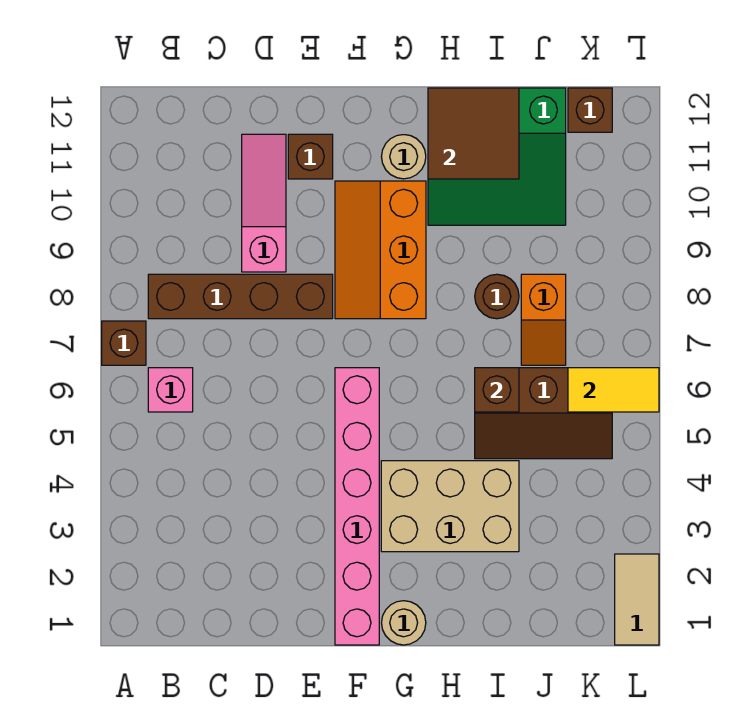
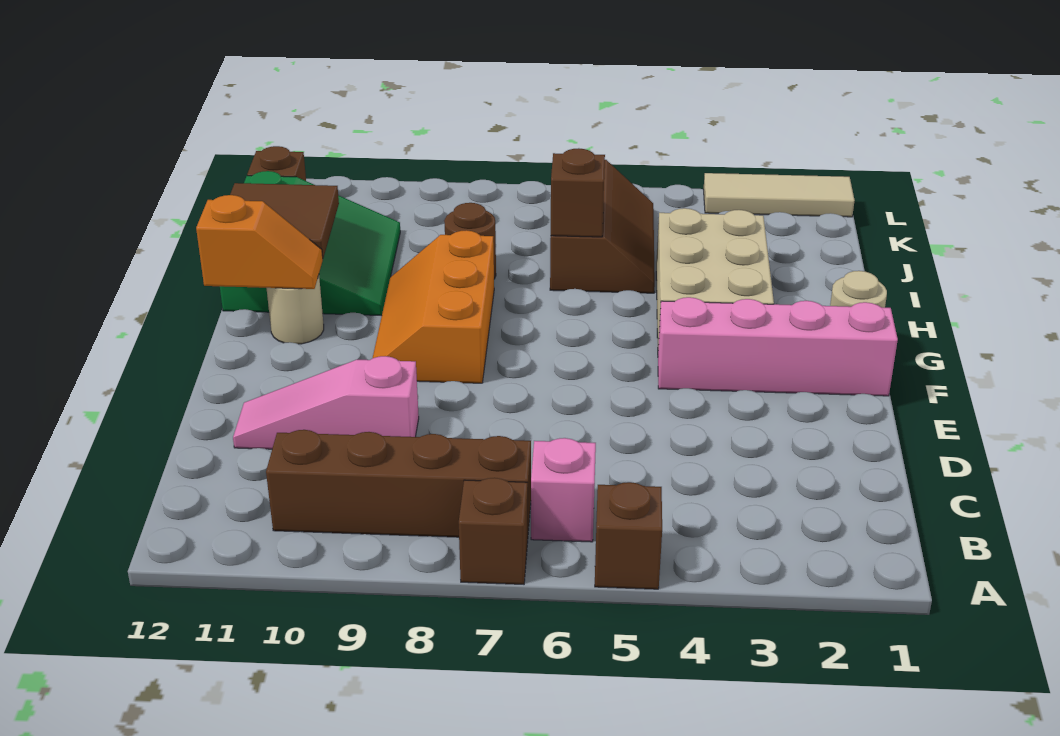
brown 1x4 brick [148,274,333,319] -> brown 1x4 brick turned to [266,430,531,537]
brown 1x1 brick [288,134,333,179] -> brown 1x1 brick moved to [595,482,662,589]
pink 1x6 brick [335,368,379,645] -> pink 1x4 brick [658,297,898,396]
orange 2x3 slope [335,181,426,319] -> orange 2x3 slope turned to [373,230,494,383]
orange 1x2 slope [521,274,566,365] -> orange 1x2 slope moved to [196,195,323,289]
yellow 1x2 tile [568,368,659,412] -> none
tan 1x2 tile [615,554,659,645] -> tan 1x3 tile [703,173,855,217]

